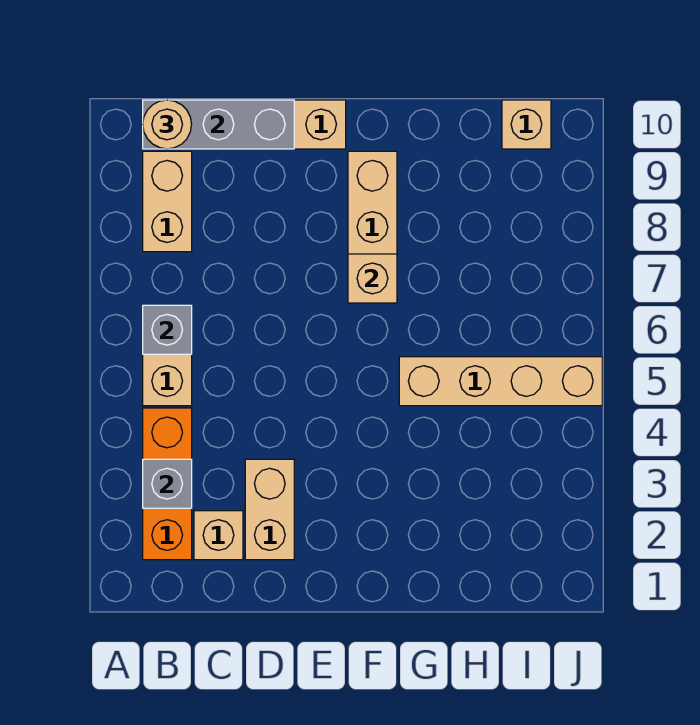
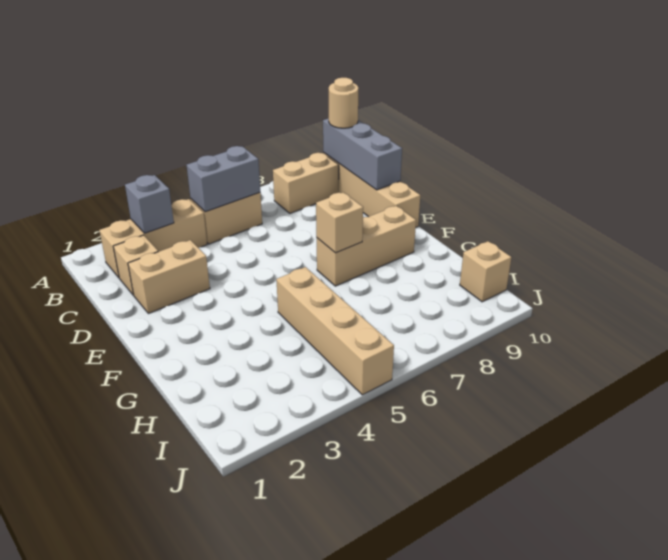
orange 1x3 brick [143,408,192,560] -> tan 1x3 brick [99,199,207,278]
grey 1x1 brick [143,305,192,354] -> grey 1x2 brick [187,146,260,212]

